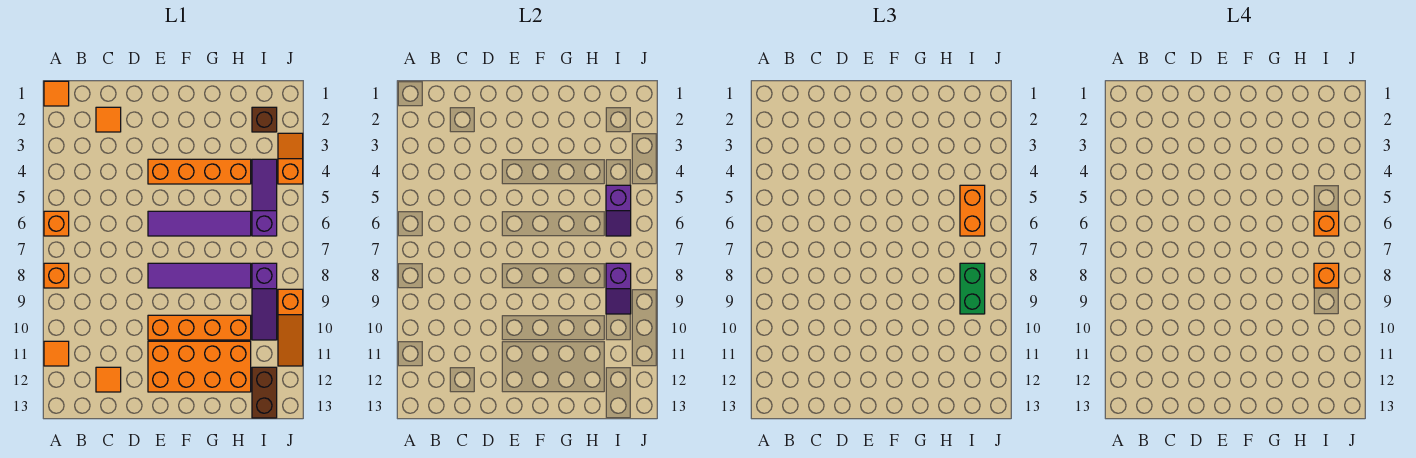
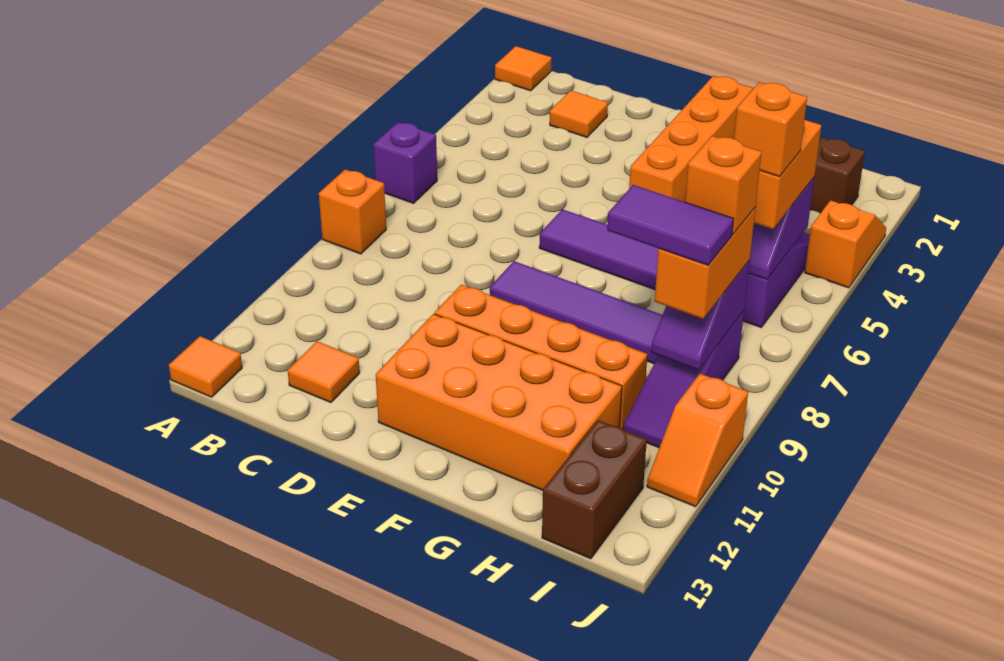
orange 1x1 brick [44,211,69,236] -> purple 1x1 brick [373,122,437,203]
orange 1x1 tile [44,341,69,366] -> orange 1x1 tile moved to [169,336,242,397]
orange 1x4 brick [148,159,251,184] -> orange 1x4 brick turned to [629,76,753,202]
none -> purple 1x2 tile [607,185,734,265]
green 1x2 brick [960,263,985,314] -> orange 1x2 brick [655,208,755,319]
orange 1x3 slope [278,289,303,366] -> orange 1x2 slope [647,374,748,507]

